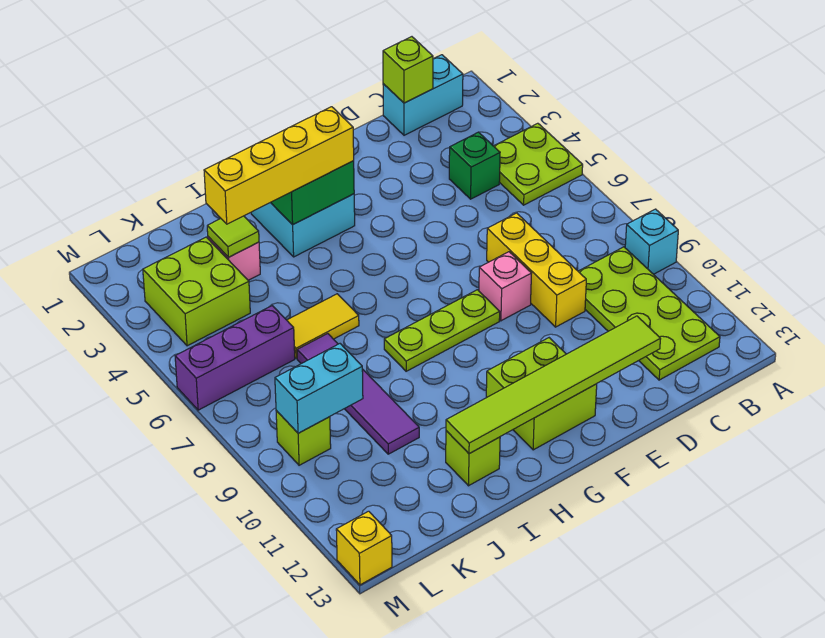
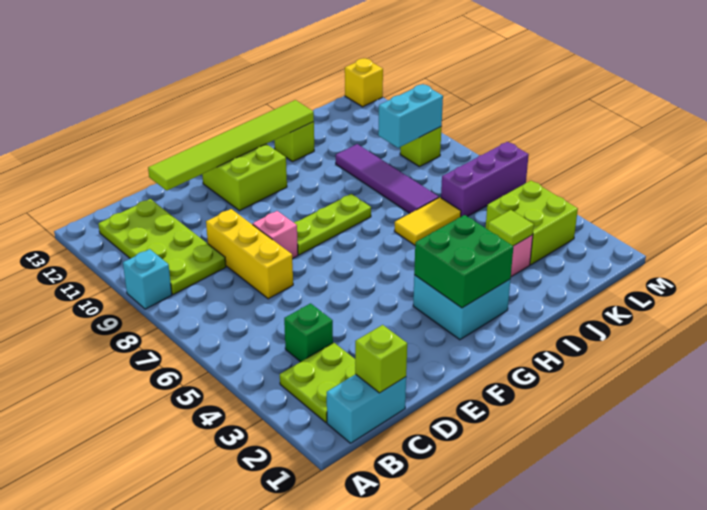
lime 2x2 plate [494,123,583,205] -> lime 2x2 plate moved to [280,343,355,423]
yellow 1x4 brick [204,107,354,224] -> none

